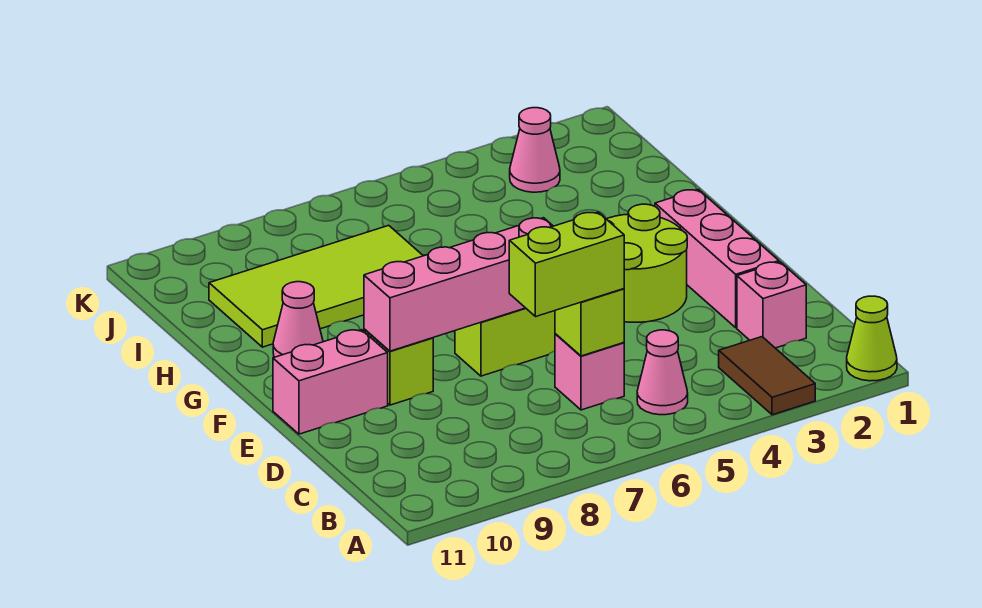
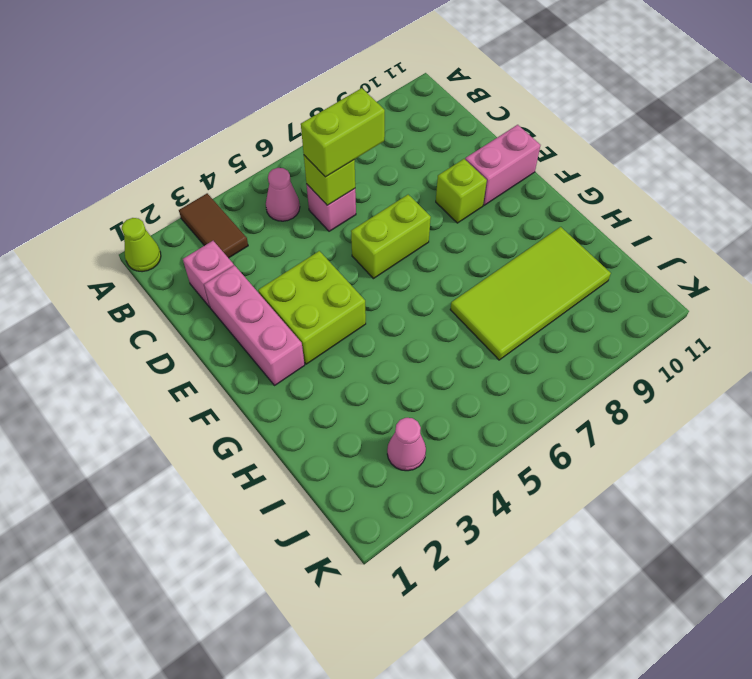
lime 2x2 round brick [607,204,687,322] -> lime 2x2 brick [258,251,366,364]
pink 1x4 brick [364,218,553,351] -> none
pink 1x1 cone [273,282,323,357] -> none

